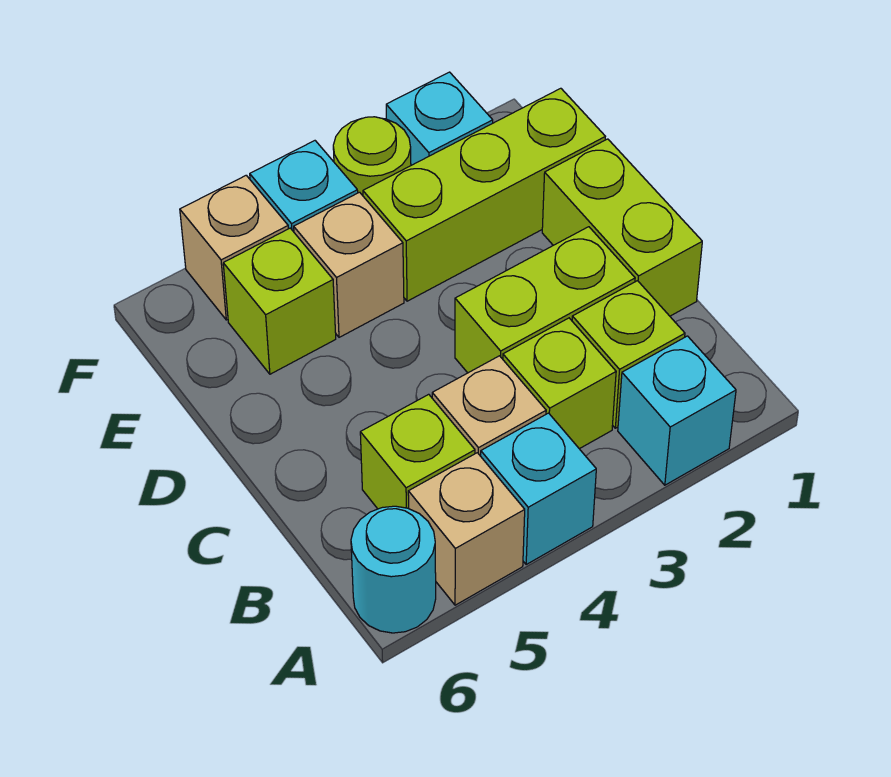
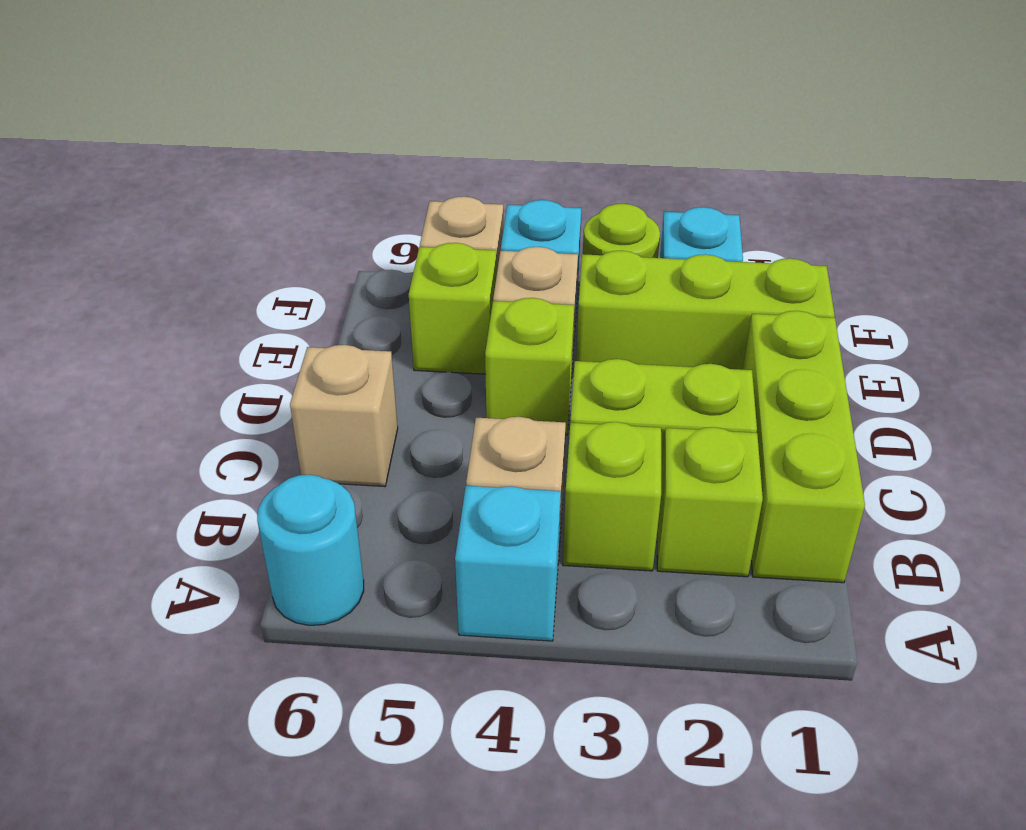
cyan 1x1 brick [618,336,736,485] -> none
tan 1x1 brick [408,453,525,605] -> tan 1x1 brick moved to [290,345,398,487]
lime 1x1 brick [360,394,475,509] -> lime 1x1 brick moved to [485,298,574,435]
lime 1x2 brick [542,139,702,316] -> lime 1x3 brick [743,311,865,583]

